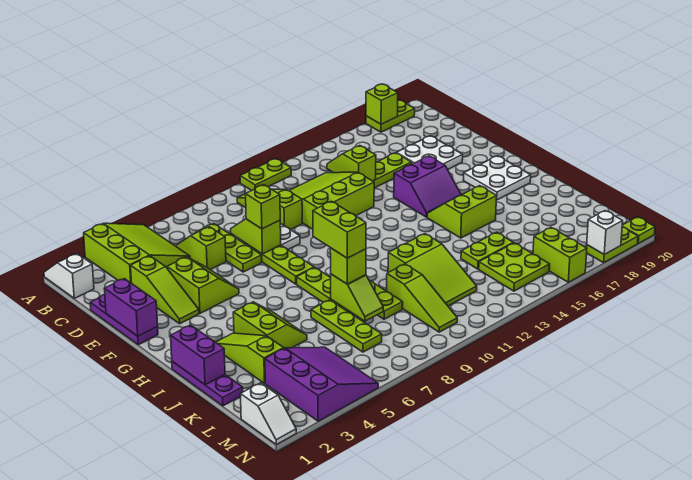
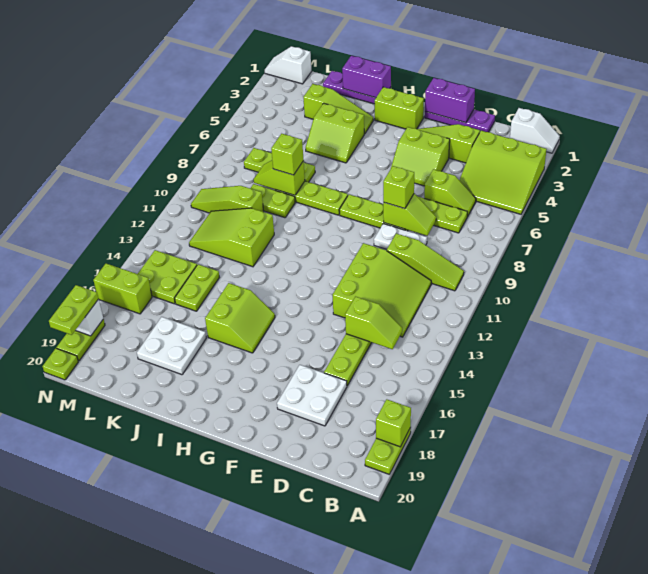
lime 1x2 plate [240,159,291,191] -> lime 1x2 plate moved to [49,285,99,335]
purple 2x2 slope [394,156,461,217] -> none
white 2x2 plate [463,156,531,200] -> white 2x2 plate moved to [137,317,206,375]
lime 1x2 brick [313,201,366,258] -> lime 1x2 brick moved to [375,87,424,129]
purple 3x3 slope [265,347,378,421] -> none

